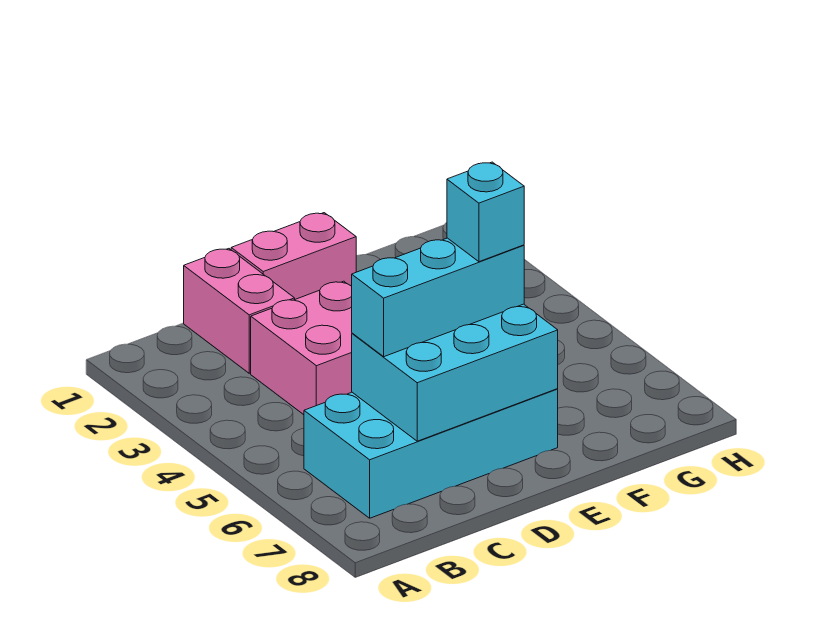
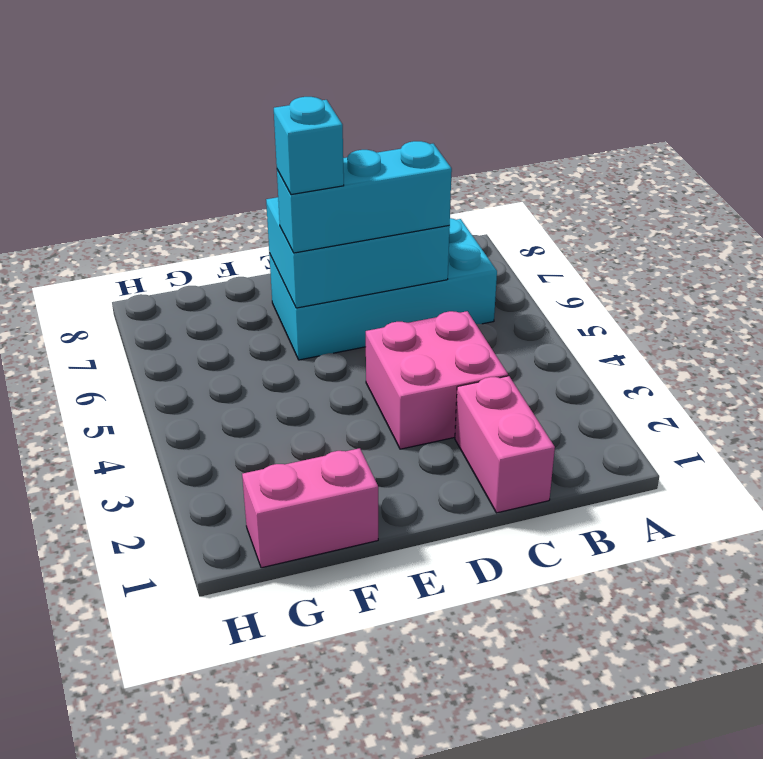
pink 1x2 brick [231,213,356,299] -> pink 1x2 brick moved to [242,448,378,568]

